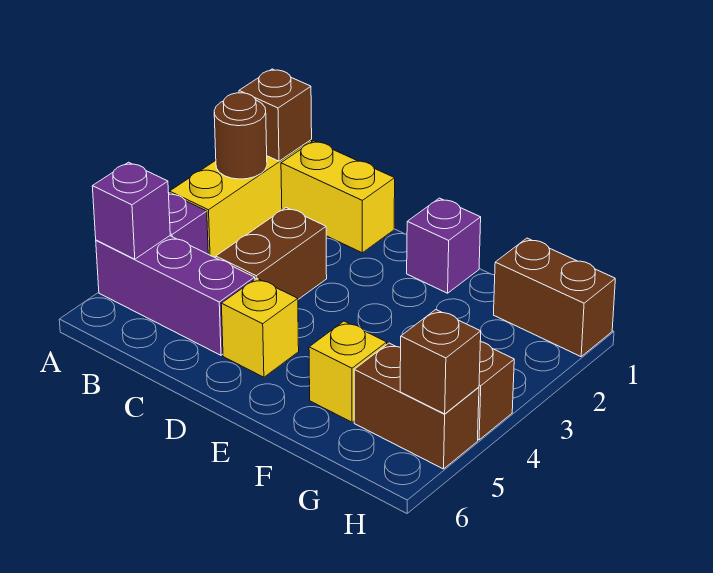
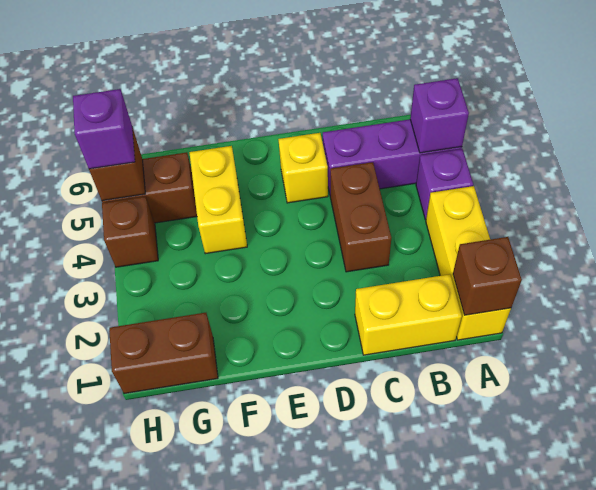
brown 1x1 round brick [214,93,267,179] -> none
purple 1x1 brick [407,198,481,293] -> purple 1x1 brick moved to [73,89,135,169]
yellow 1x1 brick [309,321,387,422] -> yellow 1x2 brick [189,146,247,254]

